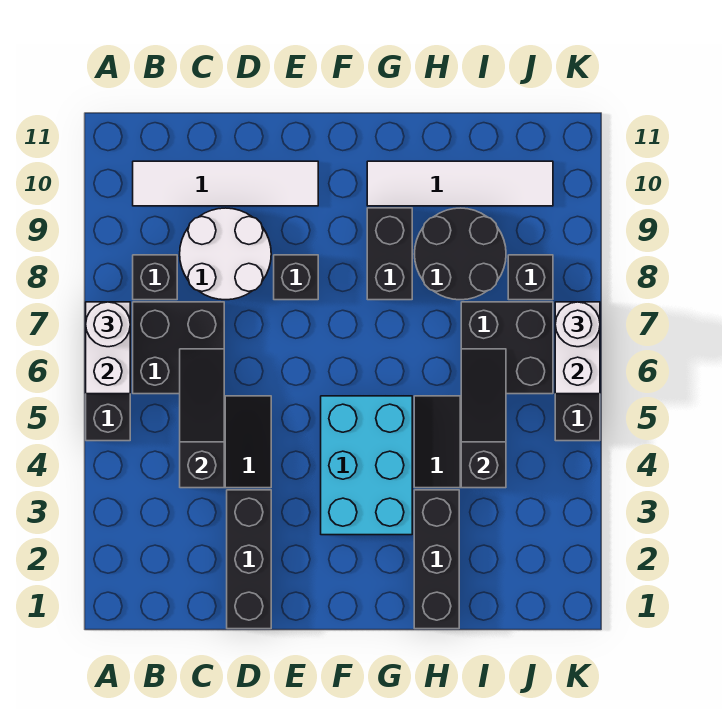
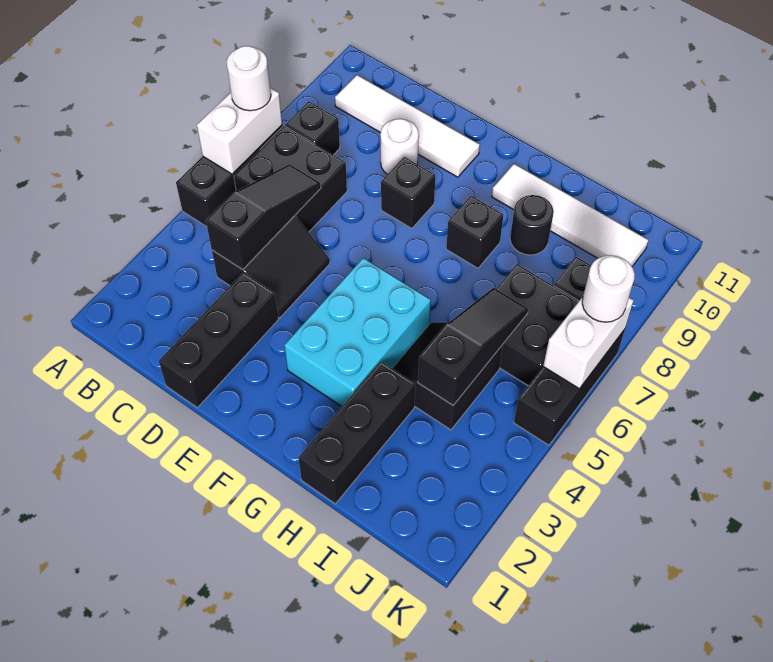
white 2x2 round brick [180,208,271,300] -> white 1x1 round brick [380,119,419,175]
black 1x2 brick [367,208,412,300] -> black 1x1 brick [446,196,503,268]
black 2x2 round brick [415,208,506,300] -> black 1x1 round brick [510,195,554,255]

